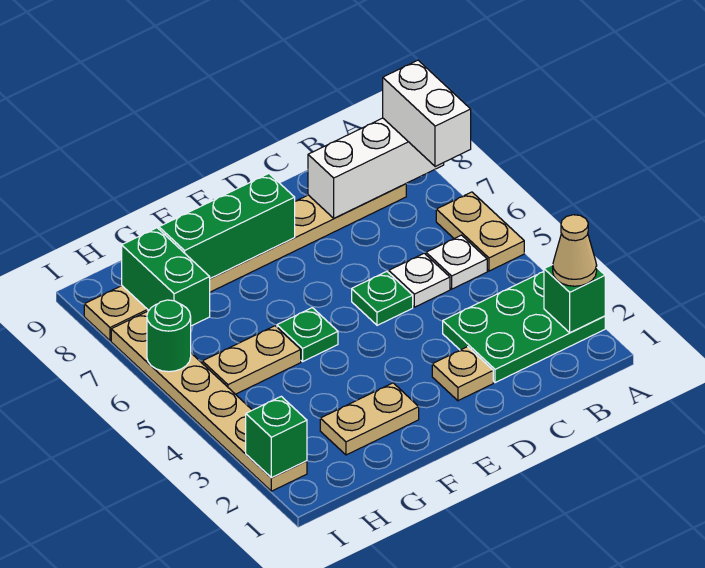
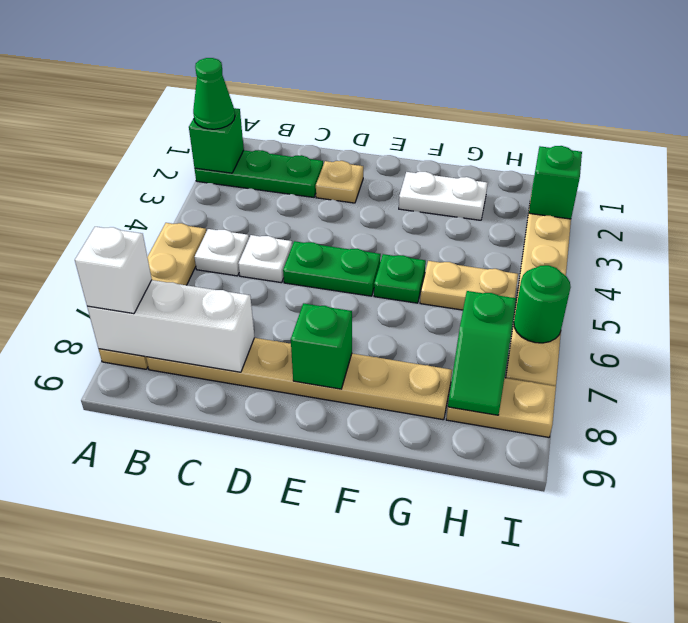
green 2x3 plate [443,272,605,383] -> green 1x3 plate [195,150,323,197]
tan 1x1 cone [553,215,597,286] -> green 1x1 cone [193,58,235,129]
tan 1x2 plate [436,192,524,271] -> tan 1x4 plate [99,223,206,369]
white 1x2 brick [383,60,471,167] -> white 1x1 brick [75,227,152,314]
green 1x1 plate [352,272,413,325] -> green 1x2 plate [283,241,381,296]
green 1x3 brick [159,174,295,278] -> green 1x1 brick [291,303,352,389]
tan 1x2 plate [320,383,419,455] -> white 1x2 plate [399,172,488,220]
green 1x2 brick [122,228,210,326] -> green 1x2 slope [448,291,516,415]

